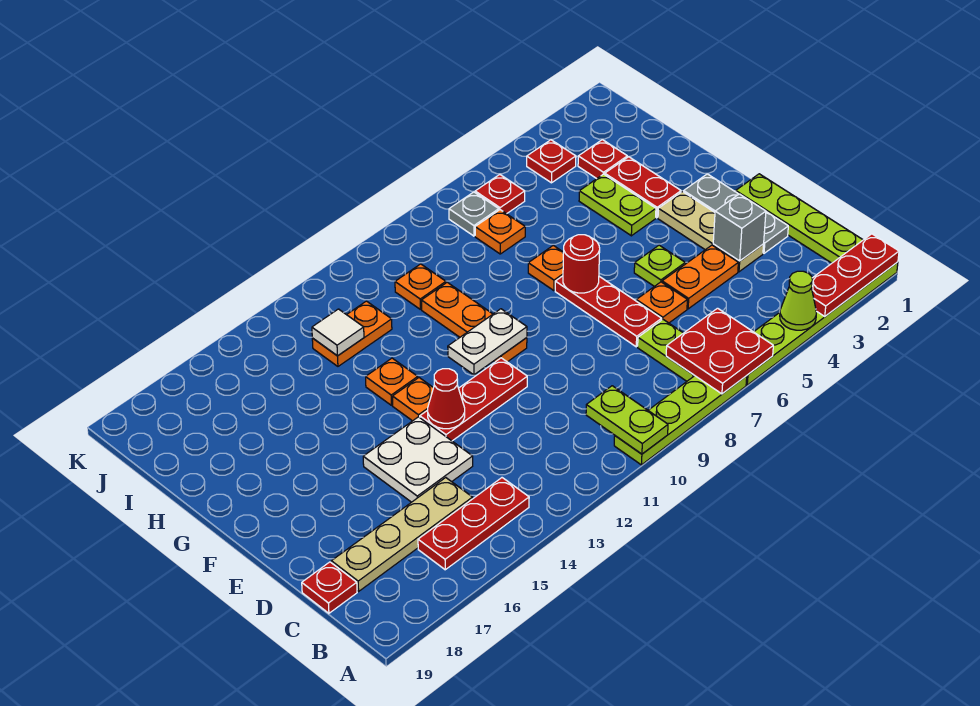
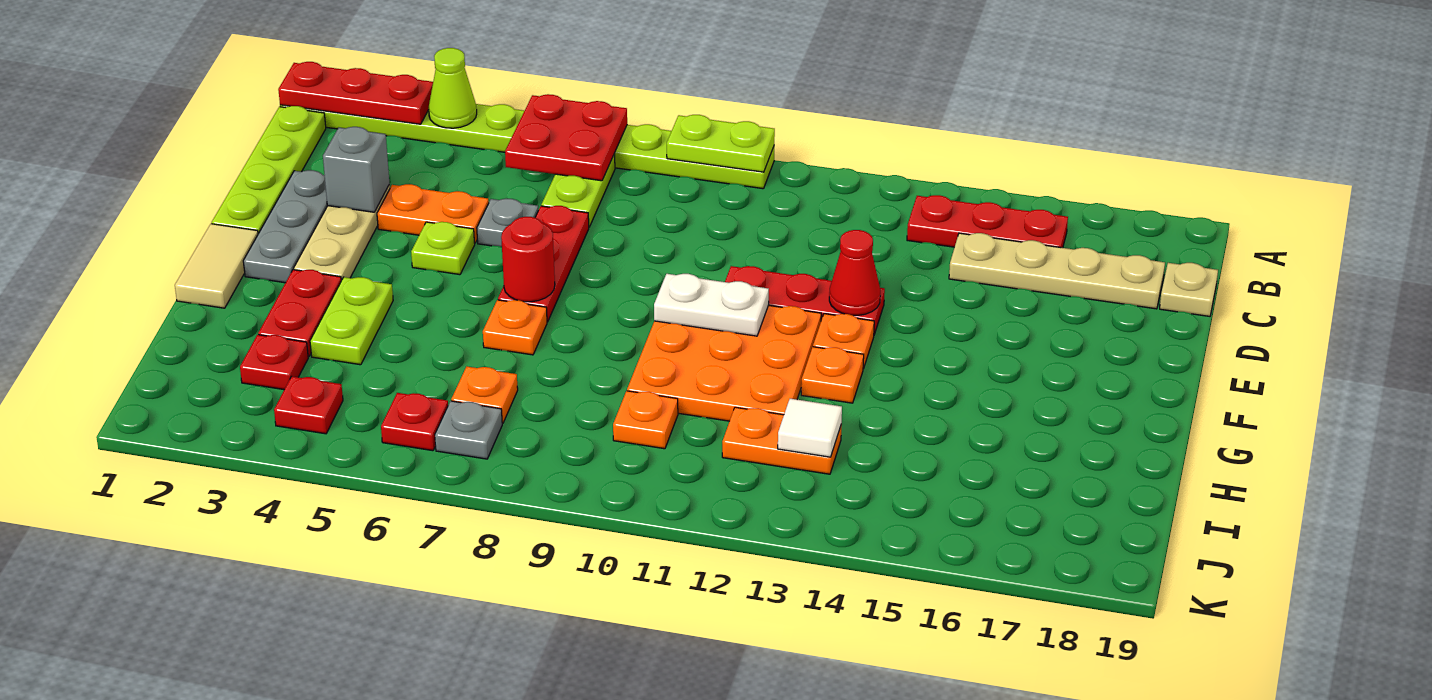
lime 1x2 plate [586,386,668,454] -> lime 1x2 plate turned to [667,115,775,172]
red 1x1 plate [302,562,357,613] -> tan 1x1 plate [1160,263,1218,316]
orange 1x1 plate [636,282,687,323] -> grey 1x1 plate [477,199,538,247]
white 2x2 plate [363,417,473,502] -> none
none -> tan 1x2 tile [175,224,258,308]
orange 1x3 plate [421,282,527,362] -> orange 3x3 plate [627,305,821,421]

